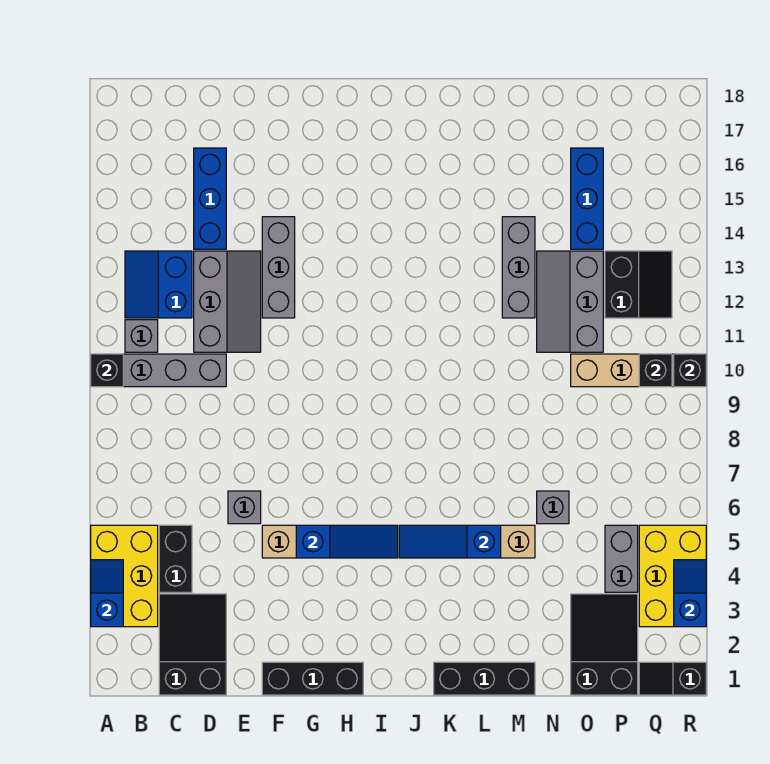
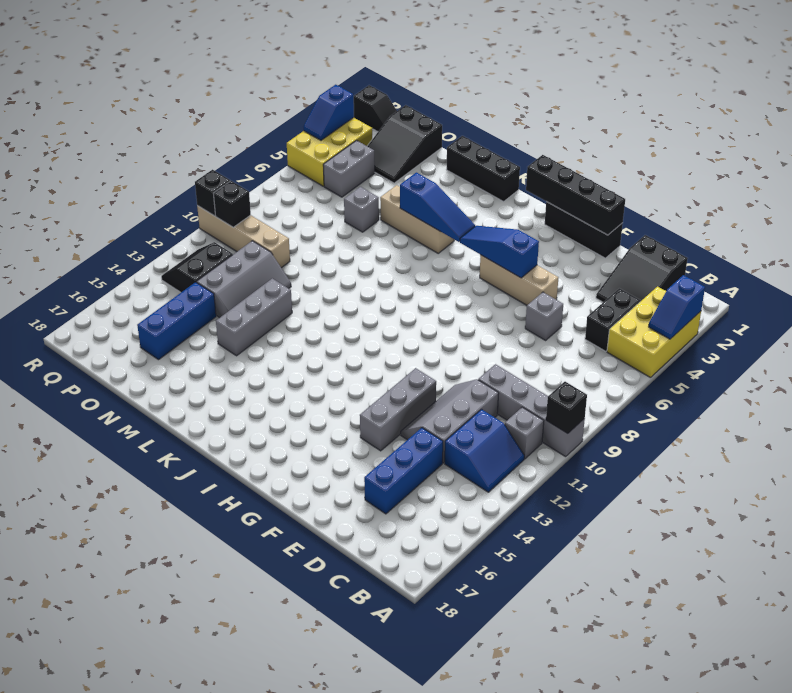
none -> black 1x4 brick [526,155,625,235]

